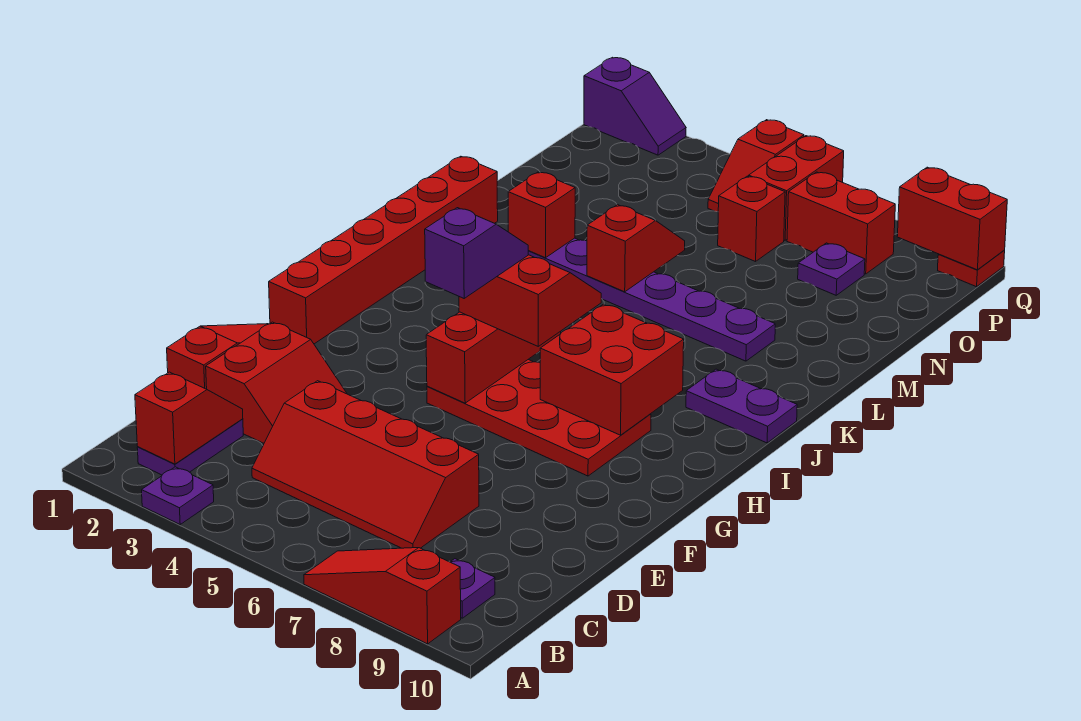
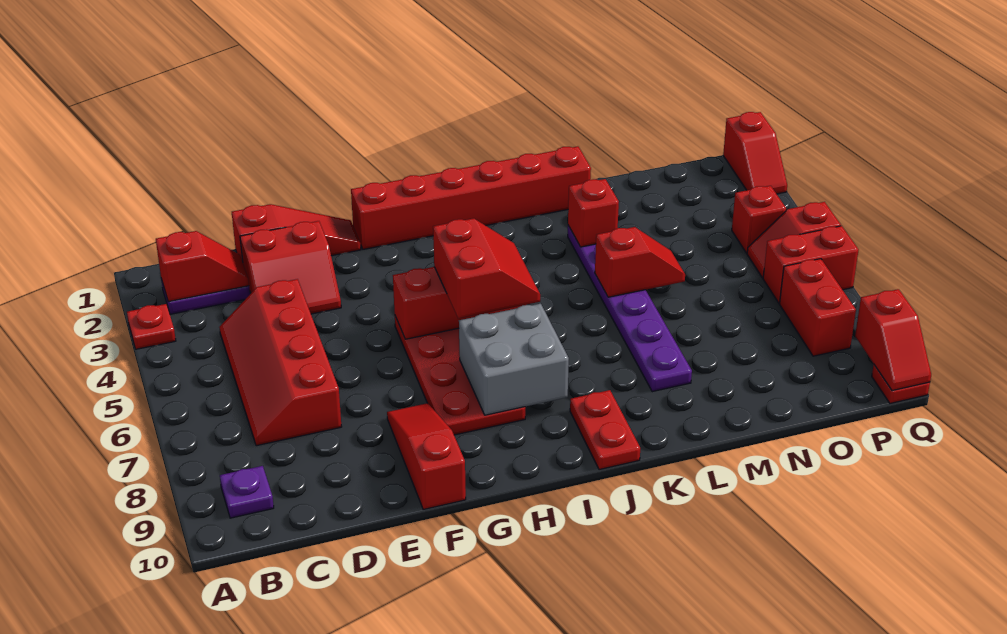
purple 1x1 plate [142,467,214,524] -> red 1x1 plate [127,304,176,349]
red 1x3 slope [304,548,461,644] -> red 1x3 slope moved to [387,403,466,509]
purple 1x2 slope [425,208,528,298] -> none
red 2x2 brick [540,304,684,435] -> grey 2x2 brick [459,304,569,415]
purple 1x2 plate [686,369,797,443] -> red 1x2 plate [570,390,640,470]
red 1x1 brick [718,176,785,262] -> red 1x1 brick moved to [732,186,786,253]
purple 1x1 plate [798,243,865,295] -> none
purple 1x2 slope [584,57,686,155] -> red 1x2 slope [723,112,787,194]
red 1x2 brick [897,167,1007,270] -> red 1x2 slope [855,289,931,391]

